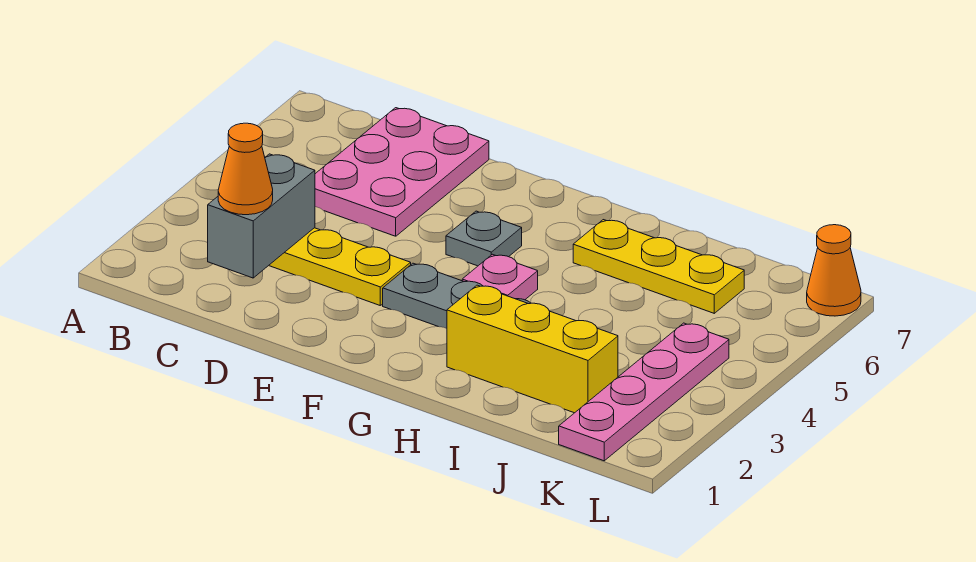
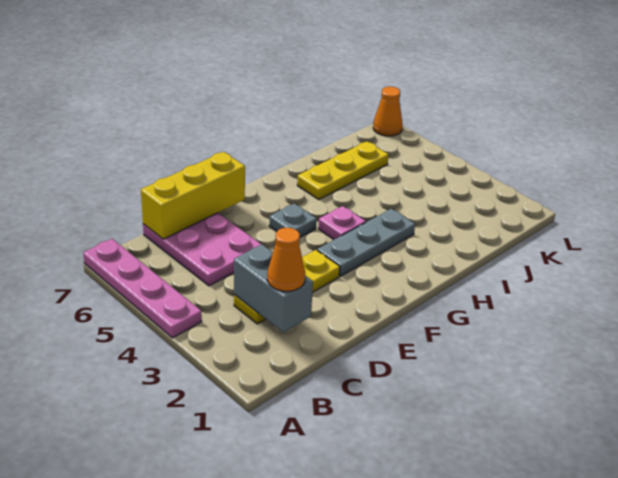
yellow 1x3 brick [447,285,618,413] -> yellow 1x3 brick moved to [141,152,245,239]
pink 1x4 plate [559,323,729,461] -> pink 1x4 plate moved to [83,239,202,338]

